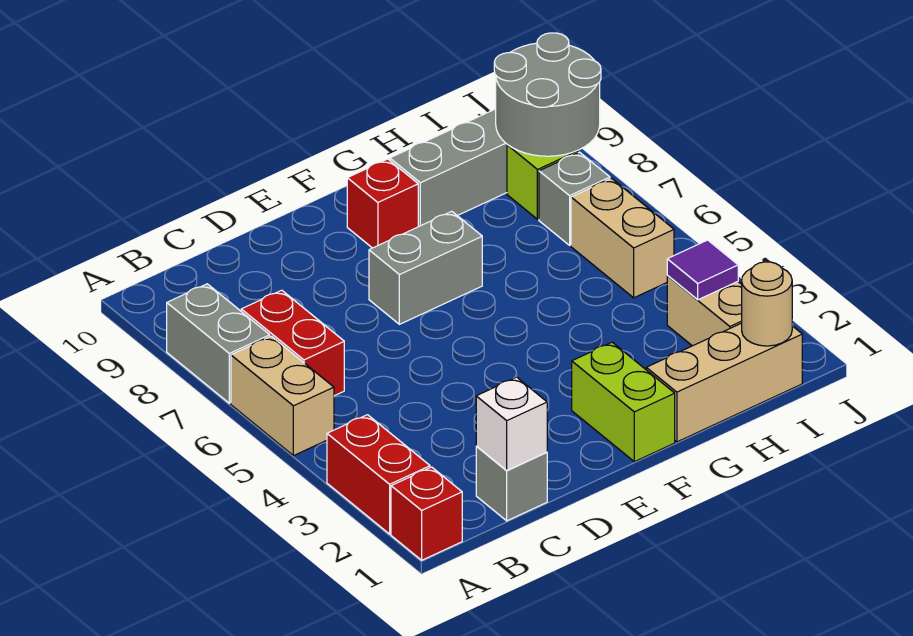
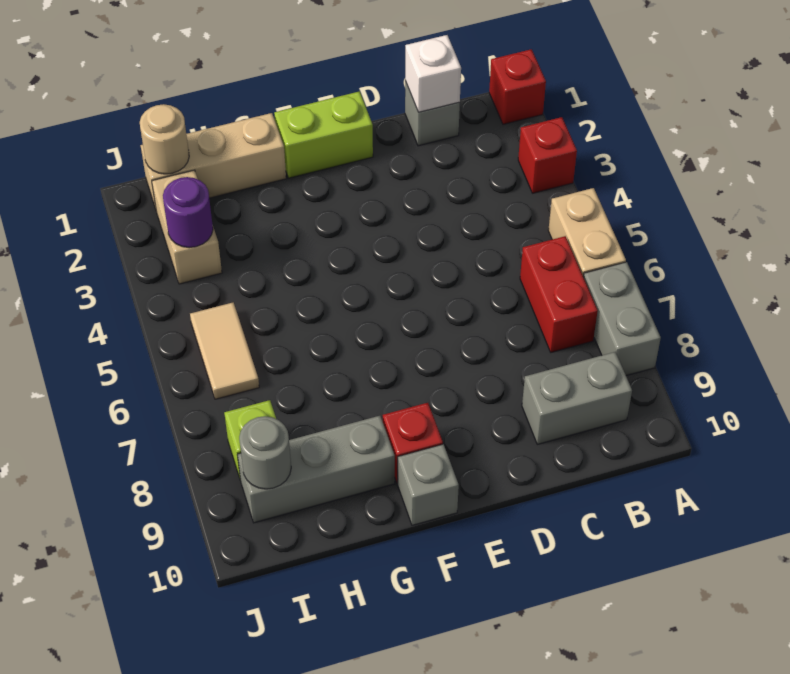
red 1x2 brick [327,415,430,534] -> red 1x1 brick [518,117,577,193]
grey 1x2 brick [369,211,482,324] -> grey 1x2 brick moved to [522,352,632,444]
lime 1x2 brick [572,342,675,462] -> lime 1x2 brick turned to [274,91,373,178]
purple 1x1 tile [667,240,738,300] -> purple 1x1 round brick [163,177,213,248]
tan 1x2 brick [571,178,674,298] -> tan 1x2 tile [190,302,259,399]
grey 1x1 brick [539,152,610,245] -> grey 1x1 brick moved to [398,444,459,525]
grey 2x2 round brick [494,33,601,156] -> grey 1x1 round brick [239,416,291,489]

